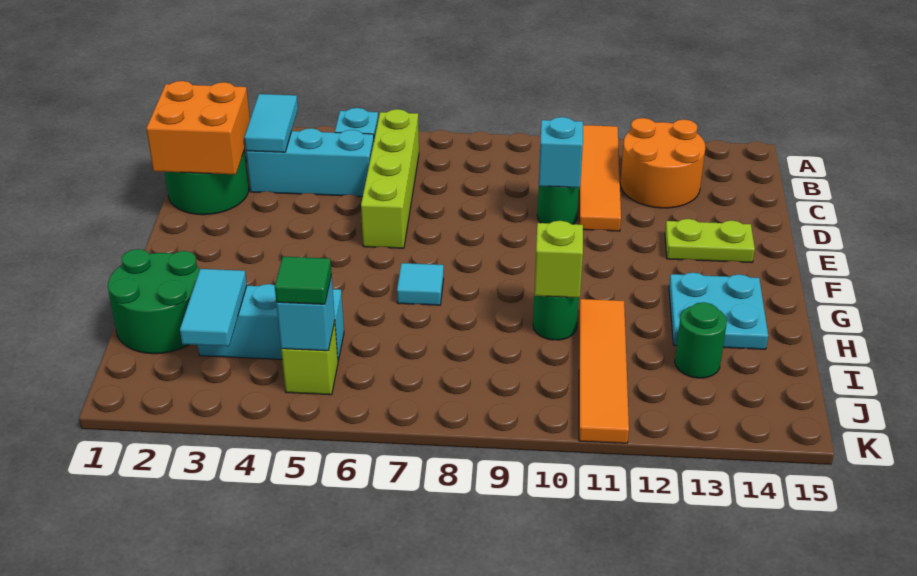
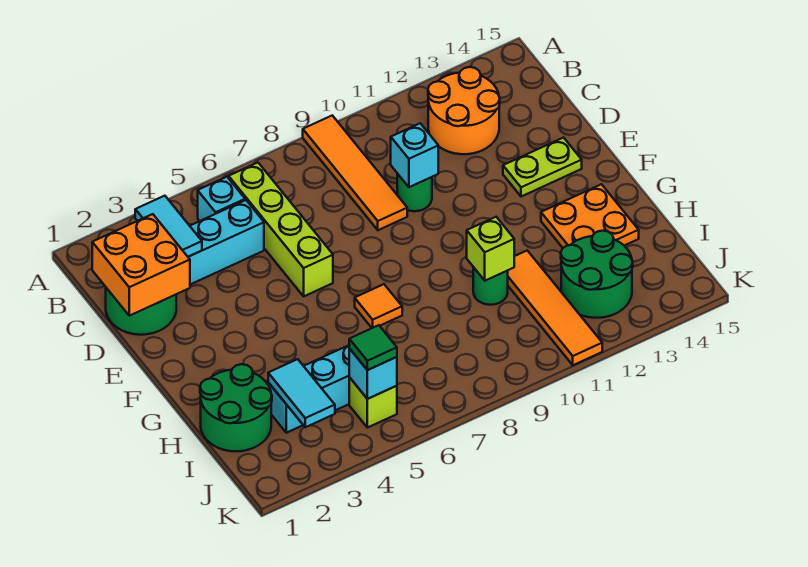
orange 1x4 tile [579,125,621,231] -> orange 1x4 tile moved to [303,115,407,230]
cyan 1x1 tile [397,263,444,305] -> orange 1x1 tile [355,284,402,328]
cyan 2x2 plate [669,273,768,349] -> orange 2x2 plate [541,184,639,248]
green 1x1 round brick [675,302,727,378] -> green 2x2 round brick [561,231,633,318]

